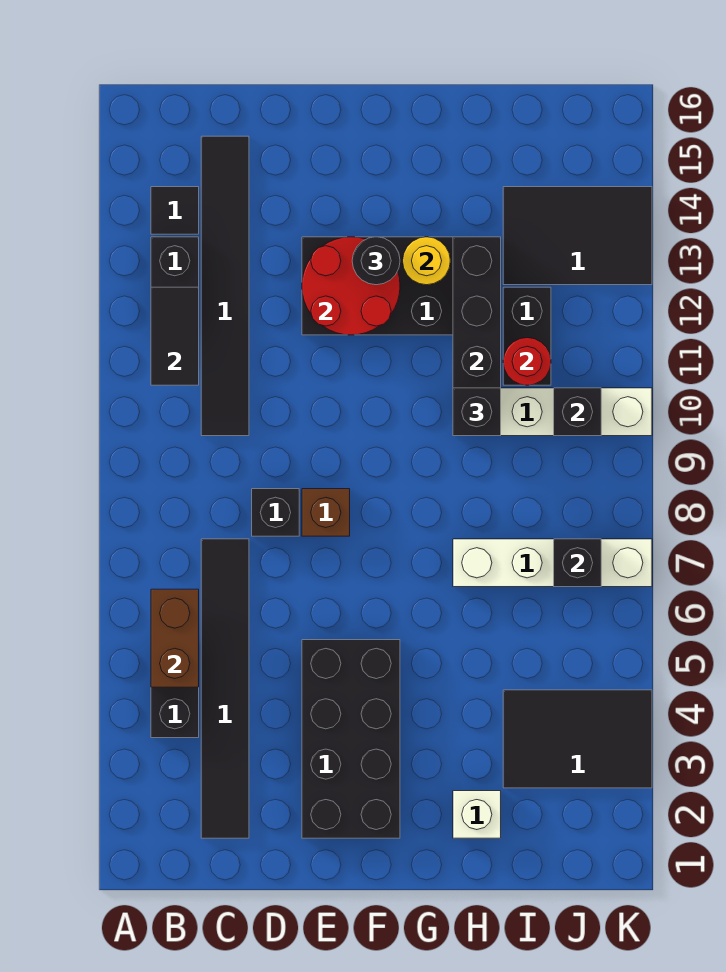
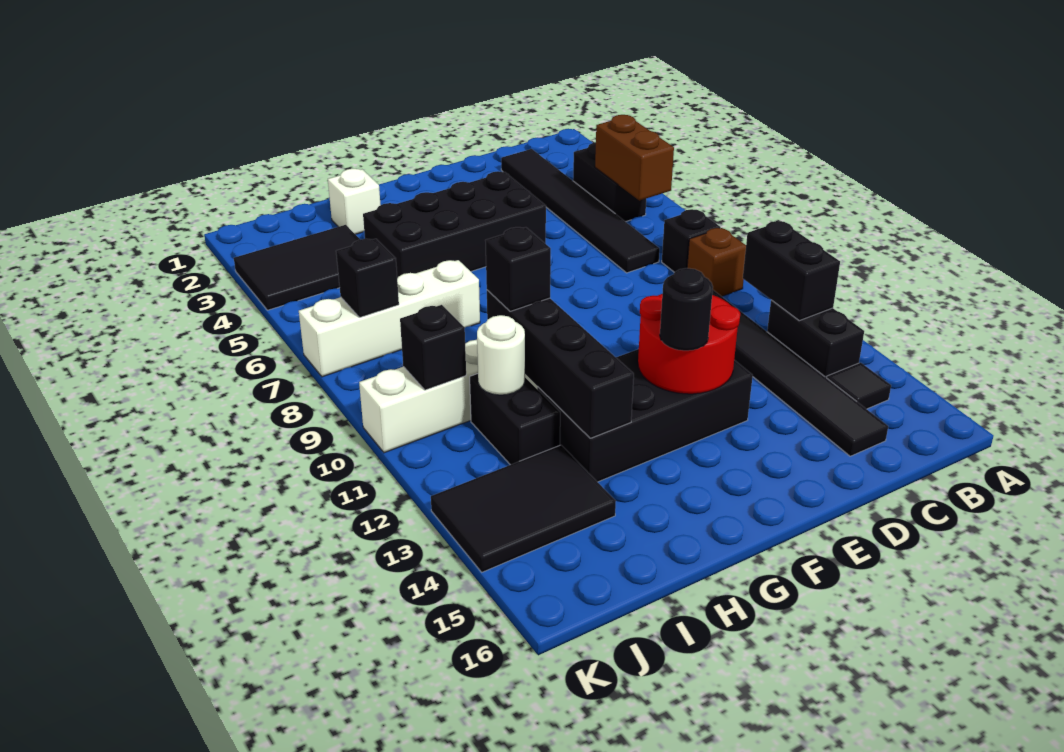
black 1x2 tile [151,287,199,385] -> black 1x2 brick [743,221,840,321]
black 1x1 brick [252,489,299,536] -> black 1x1 brick moved to [662,209,721,272]
black 2x4 brick [302,640,400,838] -> black 2x4 brick turned to [363,171,546,278]
brown 1x1 brick [302,489,350,536] -> brown 1x1 brick moved to [687,228,746,296]
yellow 1x1 round brick [403,237,450,285] -> none
red 1x1 round brick [503,338,551,385] -> white 1x1 round brick [477,315,525,395]

